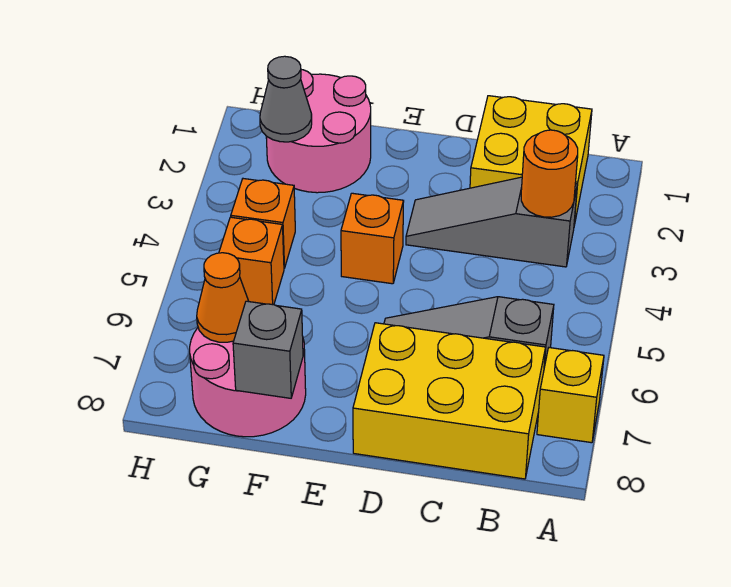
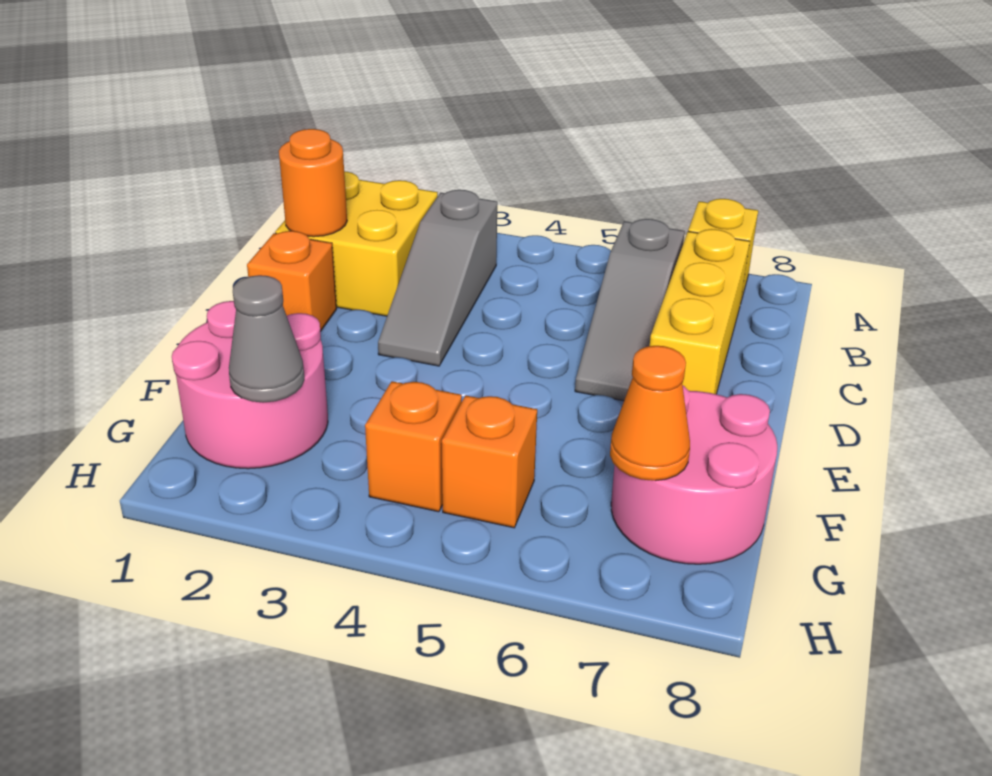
orange 1x1 round brick [521,130,578,217] -> orange 1x1 round brick moved to [279,129,347,237]
yellow 2x3 brick [353,323,546,479] -> yellow 1x3 brick [650,229,750,394]
orange 1x1 brick [341,193,404,284] -> orange 1x1 brick moved to [247,231,337,331]
grey 1x1 brick [233,301,303,398] -> none

